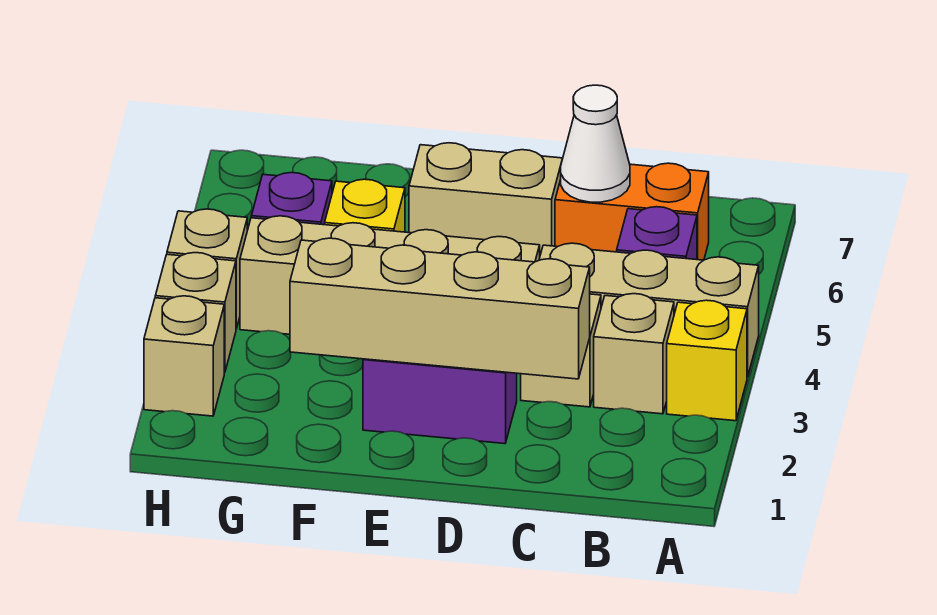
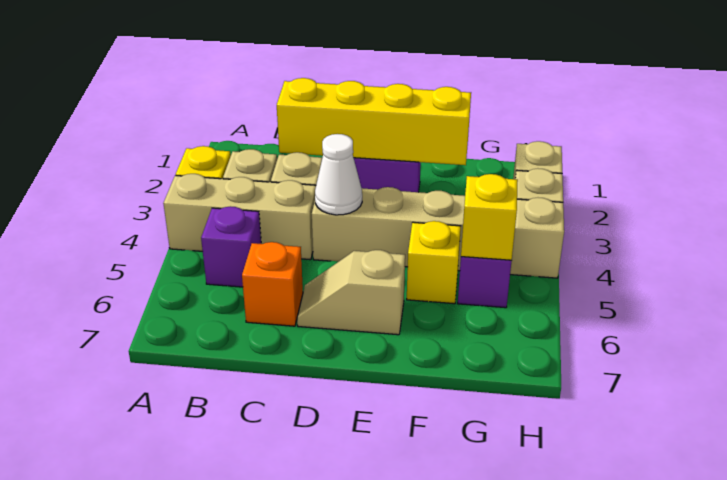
orange 1x2 brick [555,163,709,260] -> orange 1x1 brick [242,242,303,326]
tan 1x4 brick [290,238,590,379] -> yellow 1x4 brick [277,78,471,165]
white 1x1 cone [561,85,630,202] -> white 1x1 cone moved to [315,134,362,215]
tan 1x2 brick [409,143,563,255] -> tan 1x2 slope [297,250,405,335]
none -> yellow 1x1 brick [461,174,518,260]

